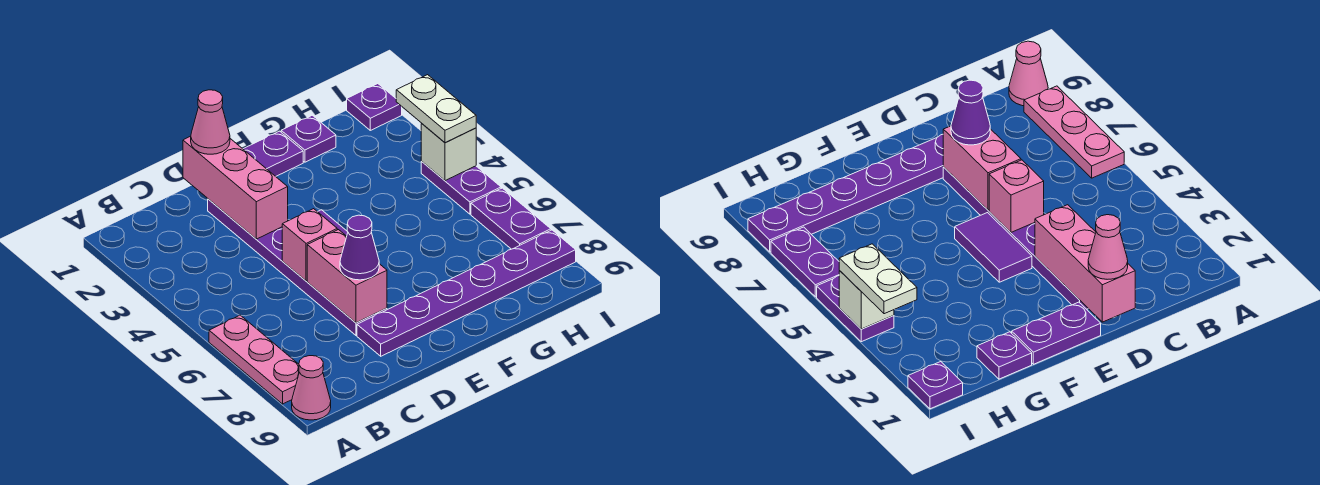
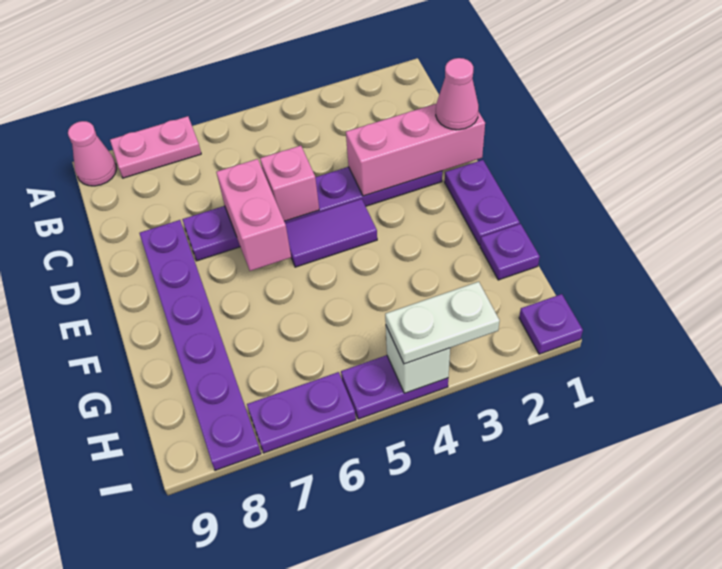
pink 1x3 plate [209,315,299,404] -> pink 1x2 plate [110,116,201,178]
pink 1x2 brick [307,230,387,323] -> pink 1x2 brick turned to [216,159,291,271]
purple 1x1 cone [340,215,379,280] -> none

